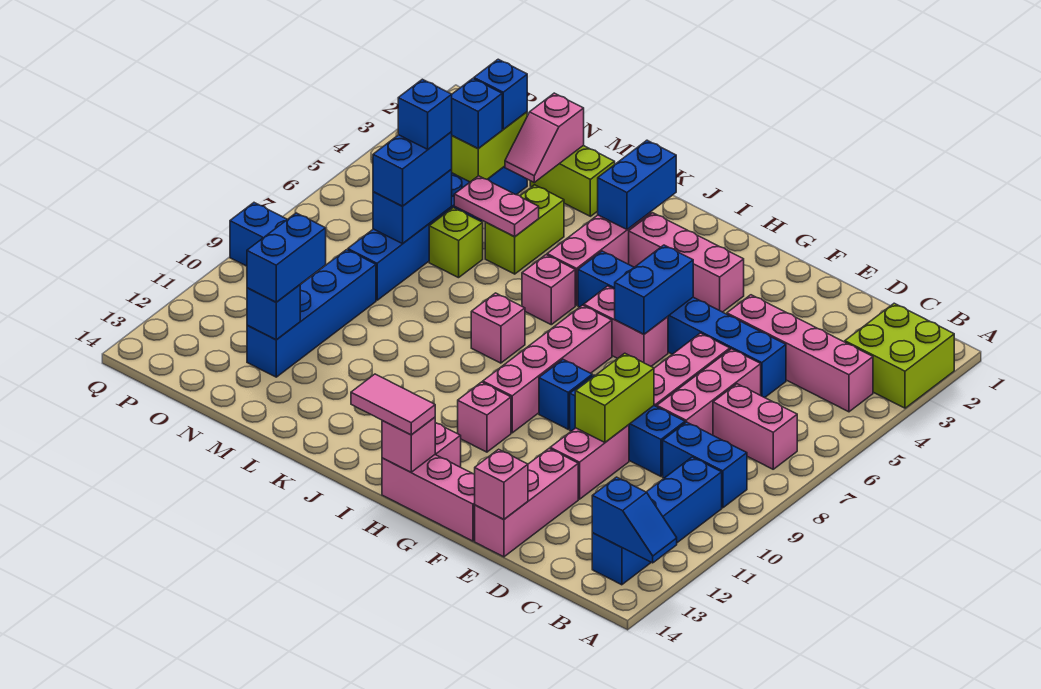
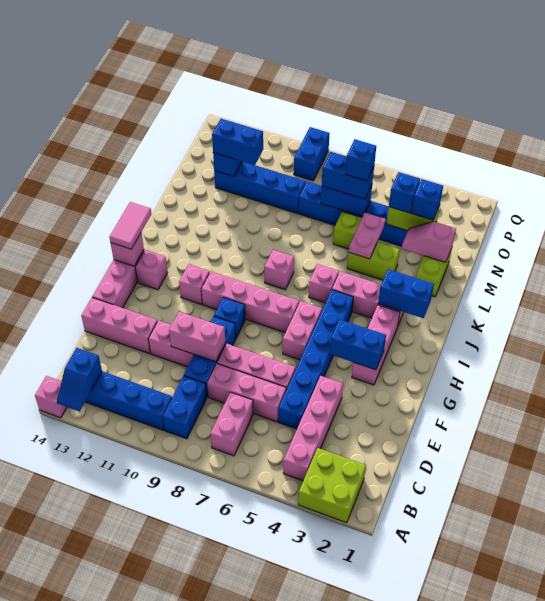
lime 1x2 brick [575,353,654,443] -> pink 1x2 brick [169,312,225,362]
pink 1x1 brick [475,449,528,519] -> pink 1x1 brick moved to [35,376,67,418]
blue 1x2 brick [615,245,693,334] -> blue 1x2 brick moved to [330,319,386,370]

